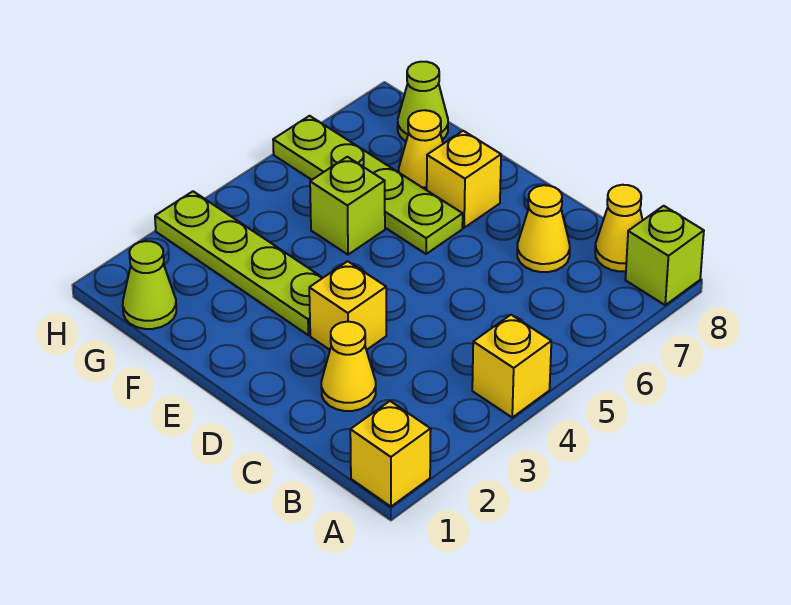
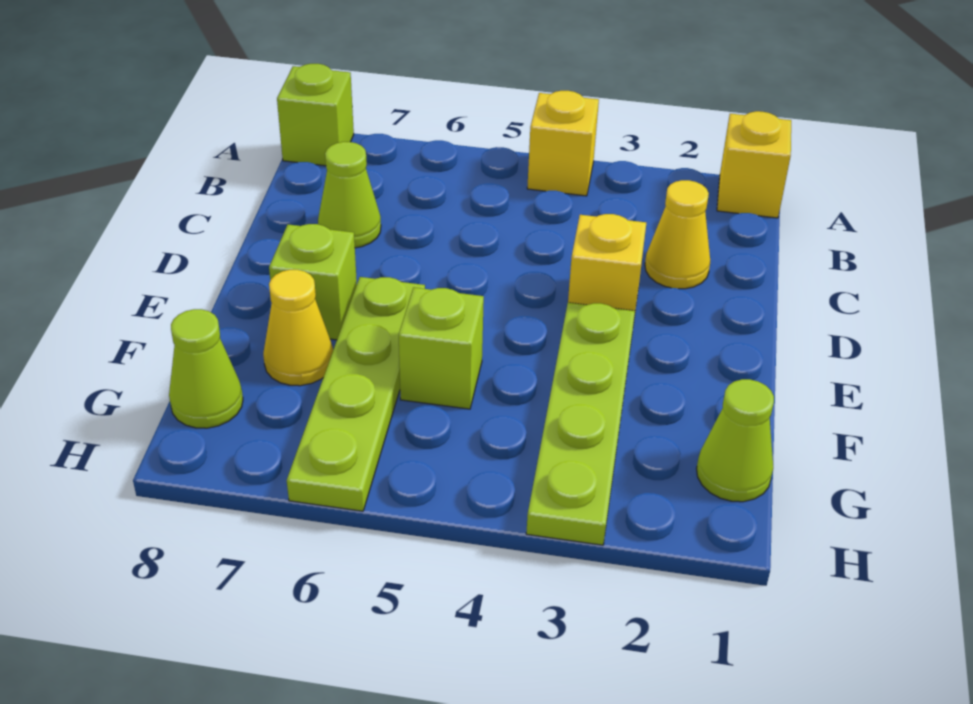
yellow 1x1 cone [595,185,643,271] -> none
yellow 1x1 cone [517,185,570,272] -> lime 1x1 cone [318,142,381,248]
yellow 1x1 brick [427,131,501,228] -> lime 1x1 brick [269,224,357,340]

